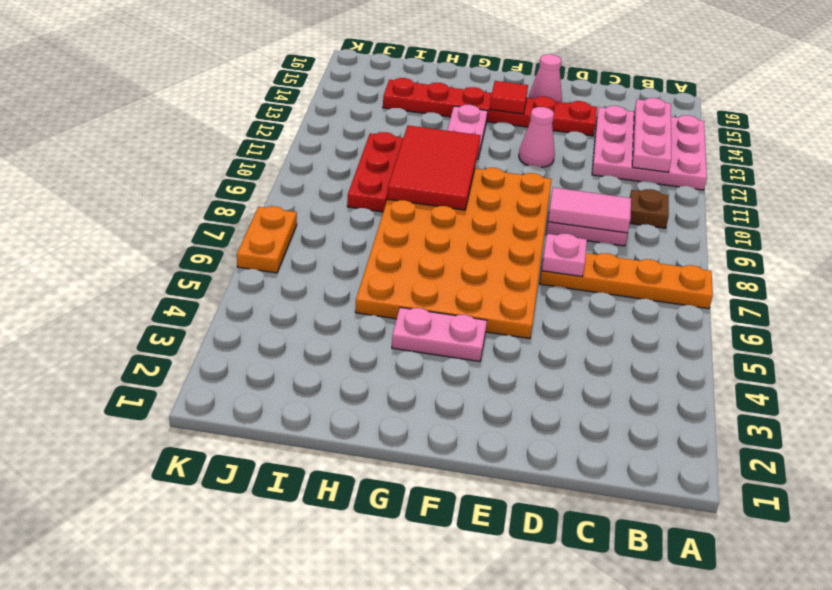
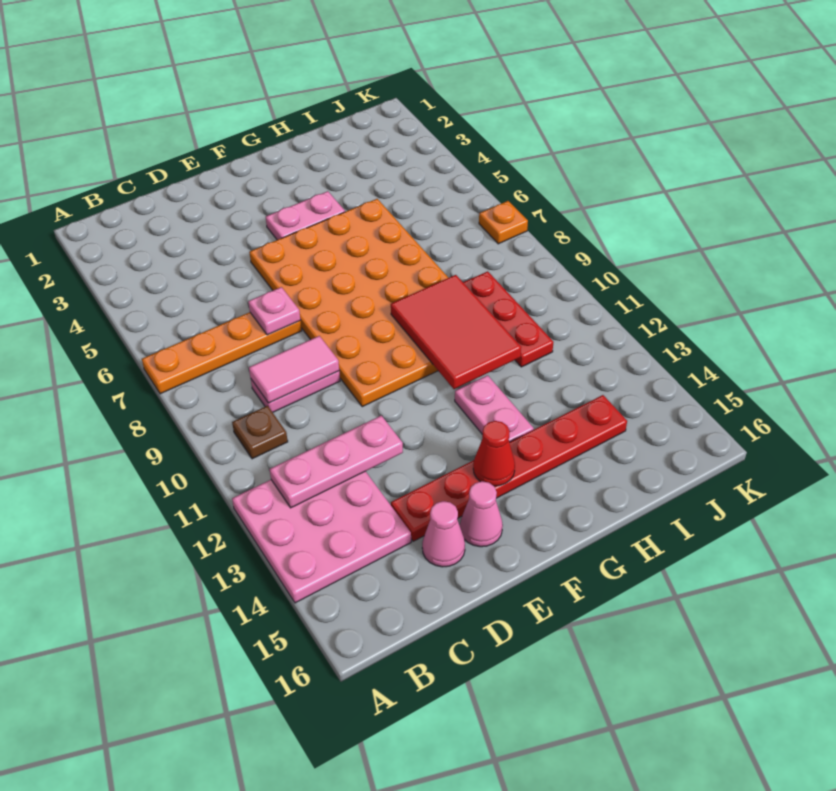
pink 1x3 plate [632,98,671,172] -> pink 1x3 plate turned to [270,416,403,508]
pink 1x1 cone [519,107,555,167] -> pink 1x1 cone moved to [422,501,465,567]
red 1x1 tile [490,81,528,114] -> red 1x1 cone [473,421,515,486]
orange 1x2 plate [237,206,297,273] -> orange 1x1 plate [479,201,528,244]

